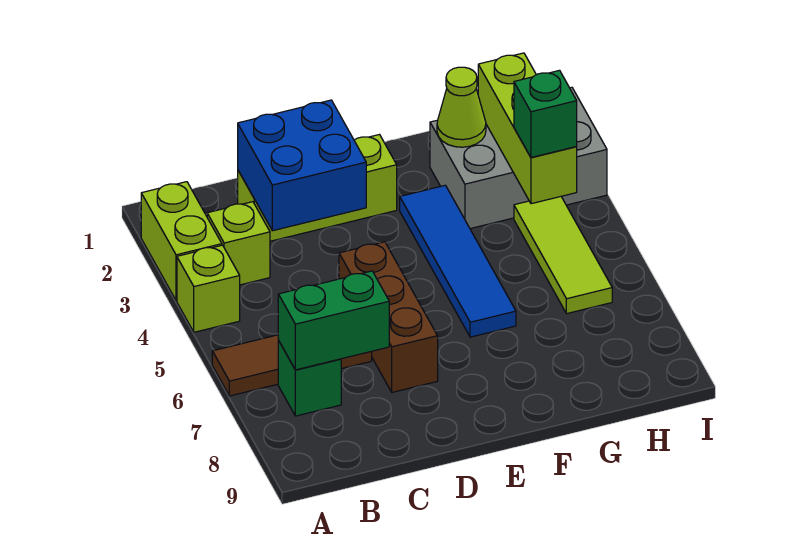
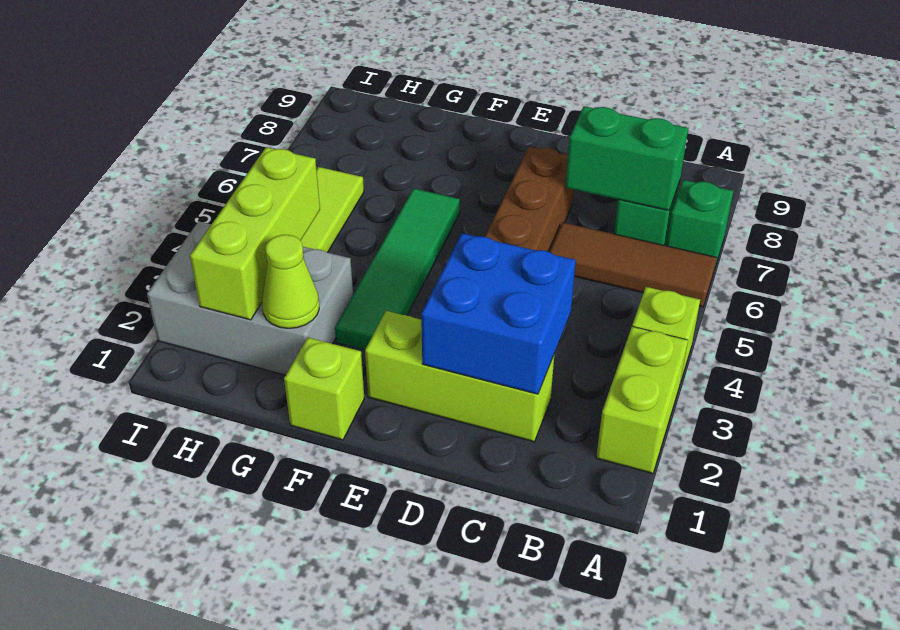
lime 1x1 brick [207,202,270,285] -> lime 1x1 brick moved to [284,338,364,440]
blue 1x4 tile [400,185,516,337] -> green 1x4 tile [335,188,460,350]
green 1x1 brick [514,70,577,157] -> green 1x1 brick moved to [666,180,733,270]

